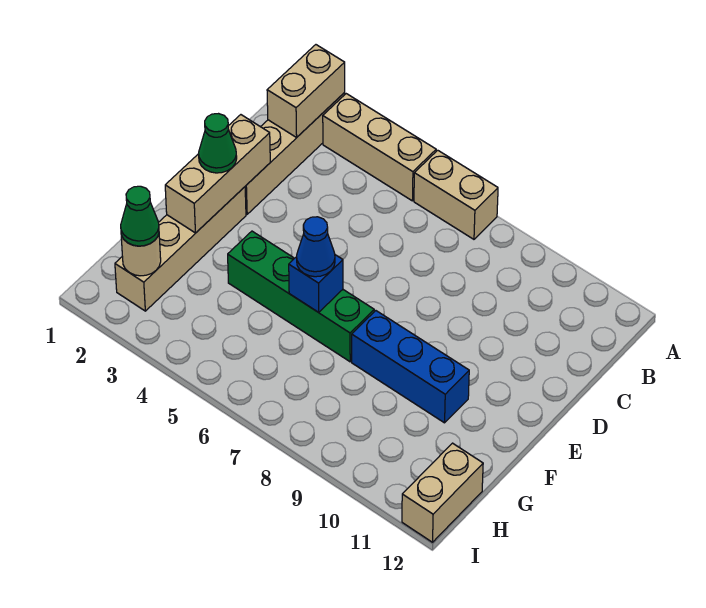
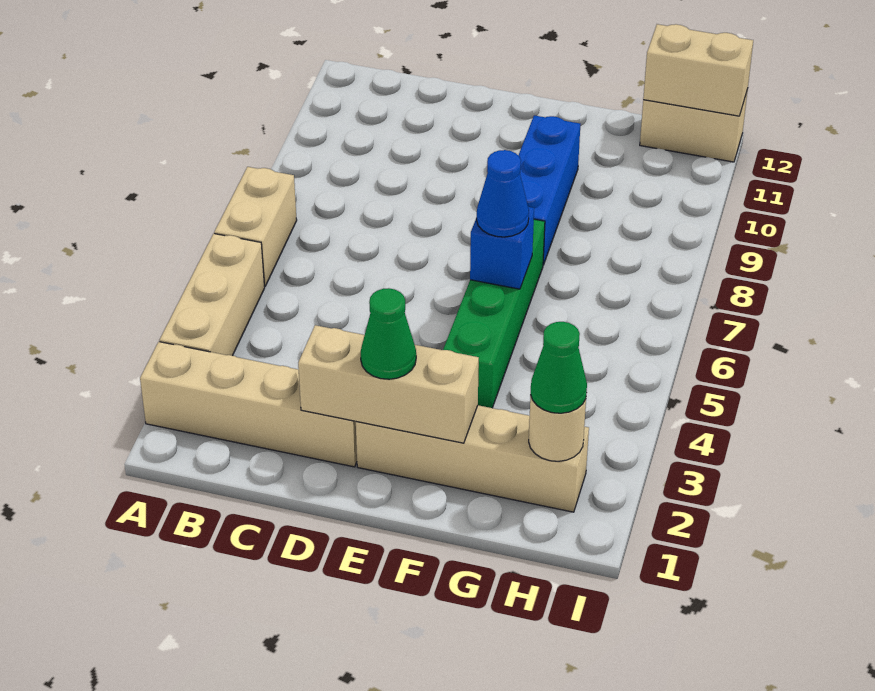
tan 1x2 brick [267,45,345,137] -> tan 1x2 brick moved to [643,24,753,116]

